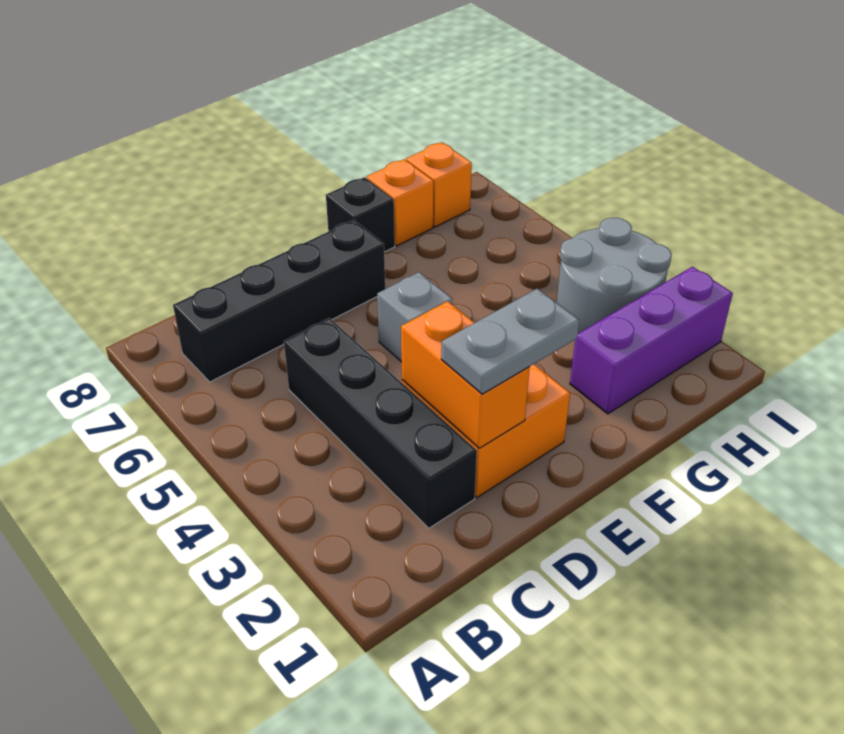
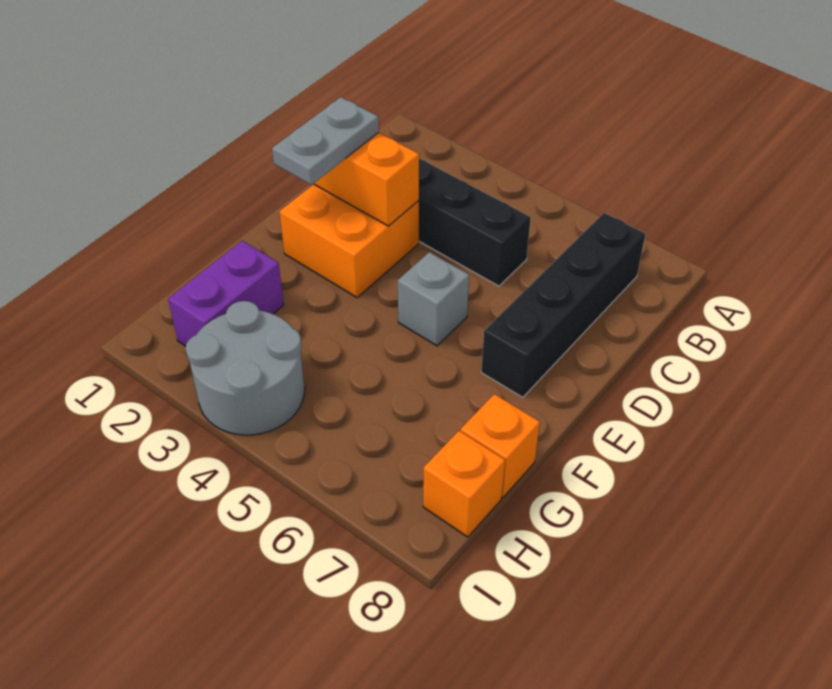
black 1x1 brick [326,177,395,252] -> none
purple 1x3 brick [570,267,733,414] -> purple 1x2 brick [168,240,284,346]

